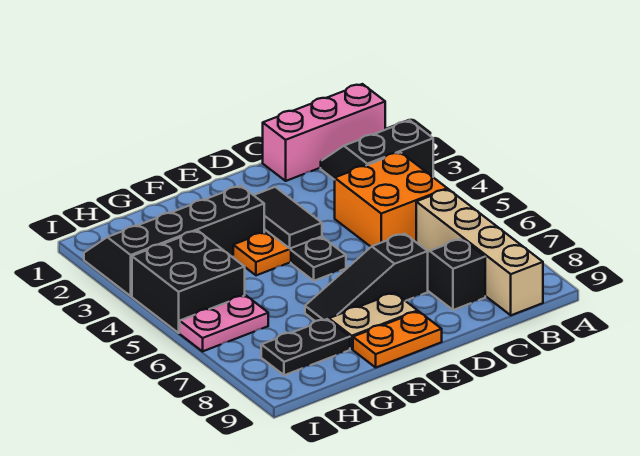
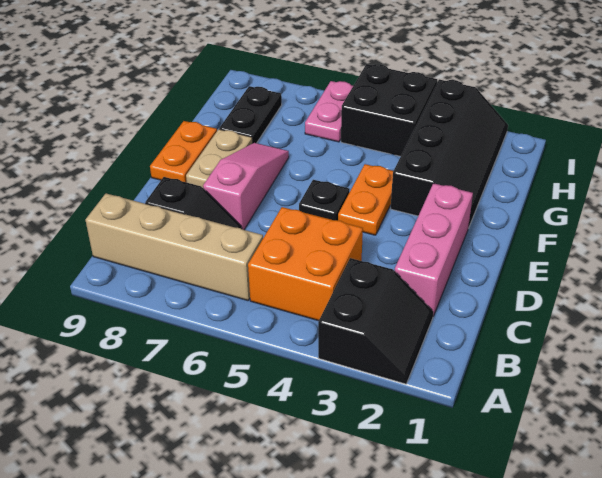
pink 1x3 brick [263,84,385,181] -> pink 1x3 brick moved to [395,183,473,316]
black 1x3 slope [305,234,428,321] -> pink 1x3 slope [203,143,289,230]
black 1x2 tile [254,187,322,248] -> none

